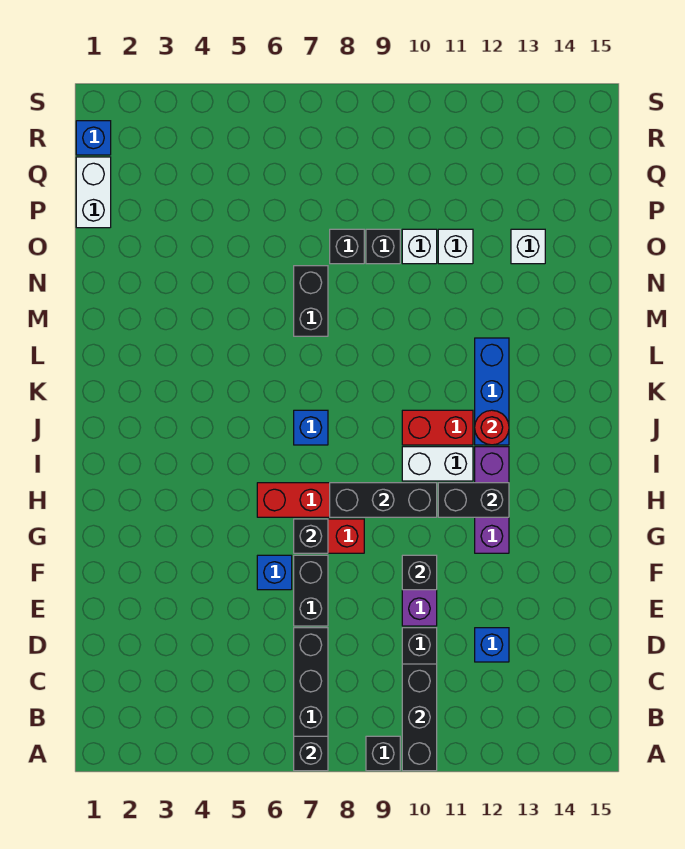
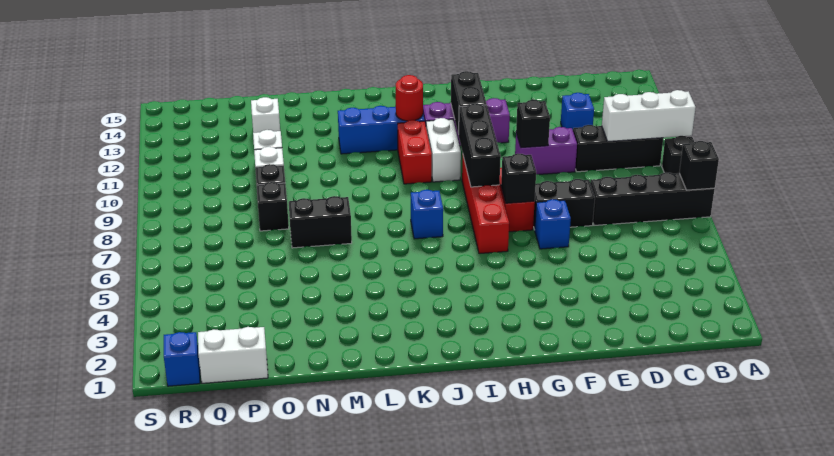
black 1x3 brick [402,664,437,771] -> white 1x3 brick [602,90,696,142]

